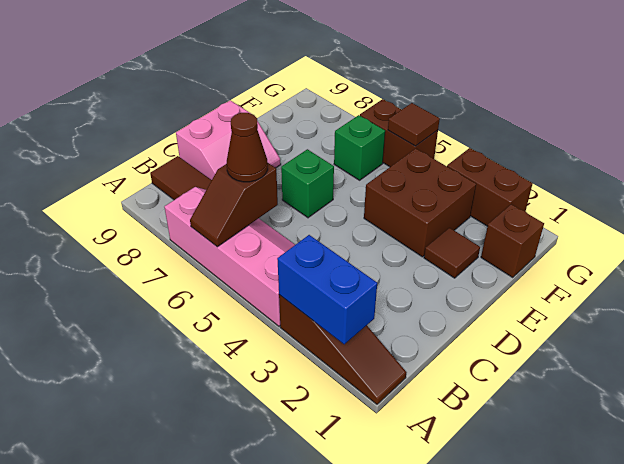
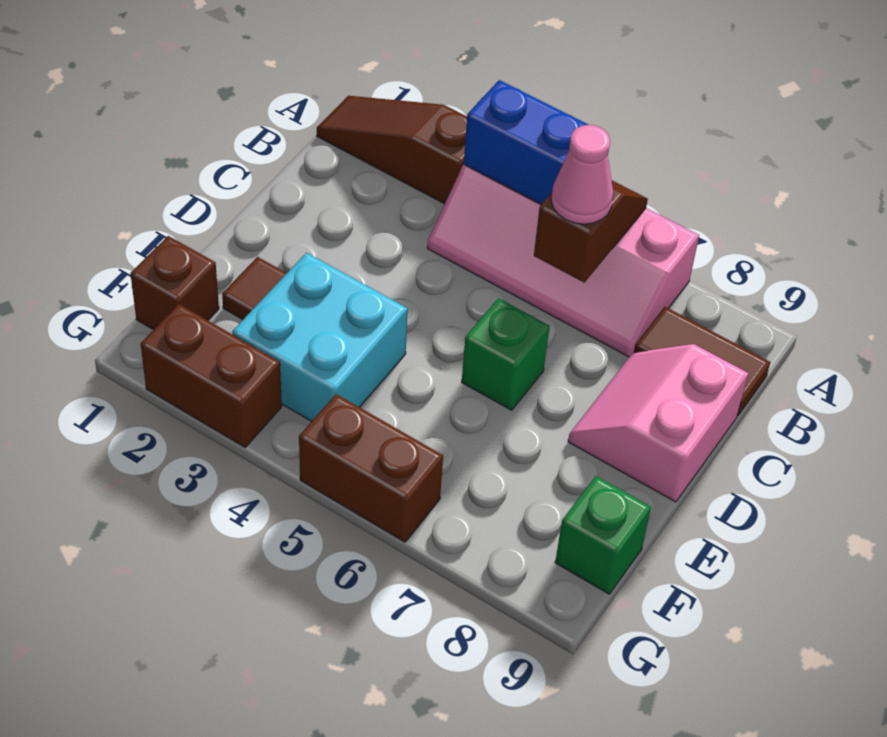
blue 1x2 brick [277,235,377,344] -> blue 1x2 brick moved to [464,80,588,205]
brown 1x1 cone [226,113,268,182] -> pink 1x1 cone [551,125,613,224]
brown 2x2 brick [364,148,476,257] -> cyan 2x2 brick [232,253,408,421]
green 1x1 brick [334,115,385,180] -> green 1x1 brick moved to [555,476,651,594]
brown 1x1 tile [388,103,440,146] -> none

